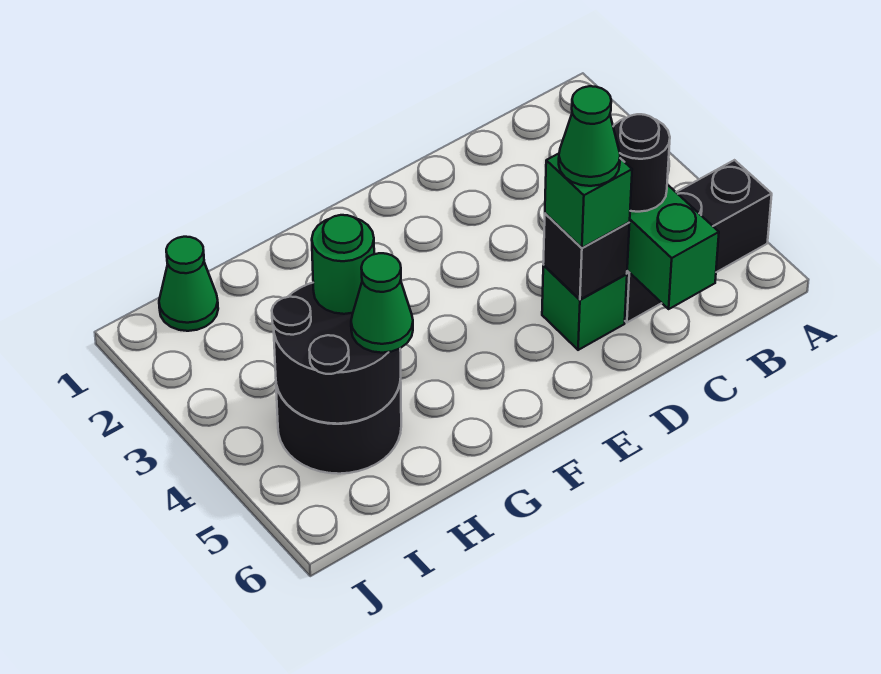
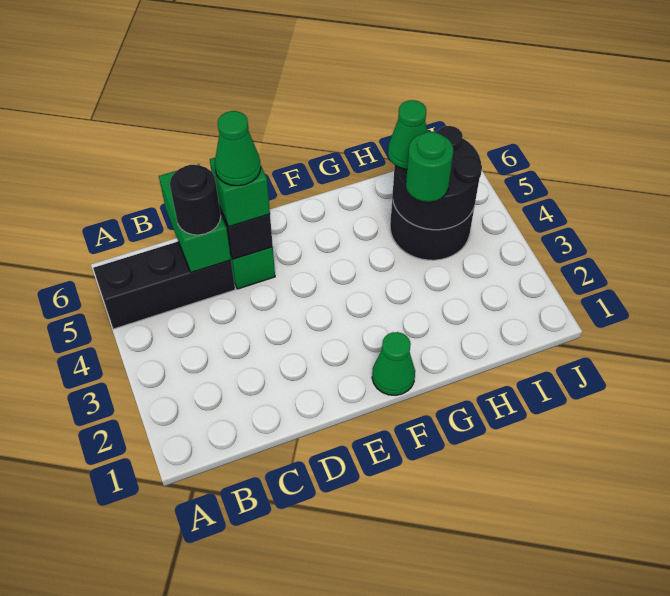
green 1x1 cone [159,237,218,331] -> green 1x1 cone moved to [372,332,415,395]

